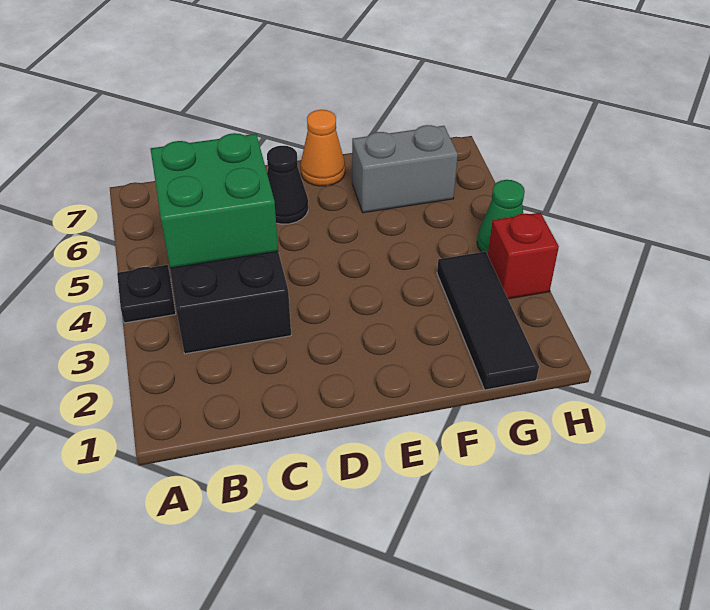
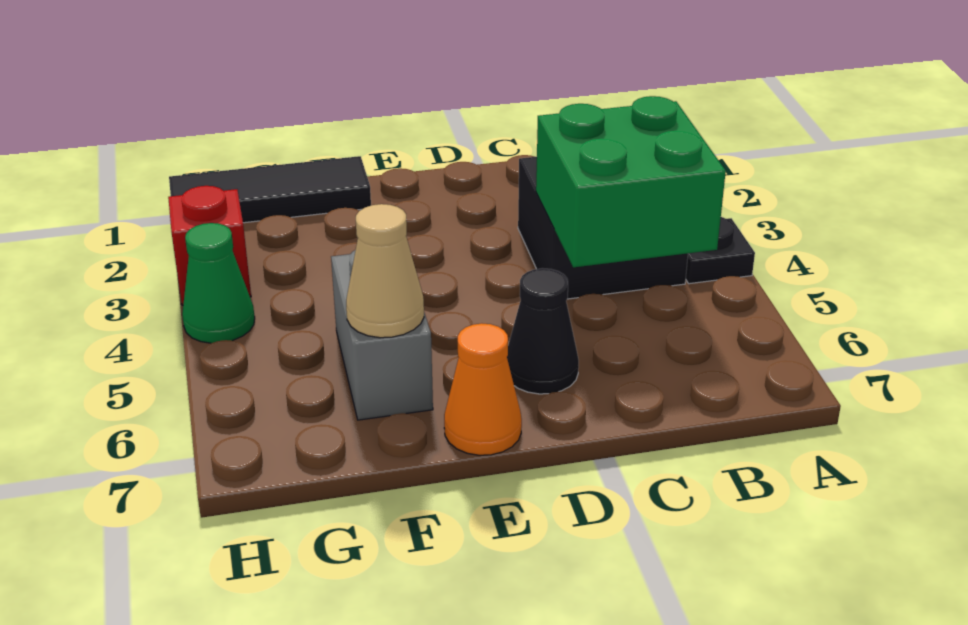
grey 1x2 brick [352,125,458,213] -> grey 1x2 brick turned to [331,250,433,420]
none -> tan 1x1 cone [346,204,424,338]
black 1x3 tile [437,252,539,390] -> black 1x3 tile turned to [169,156,371,223]

